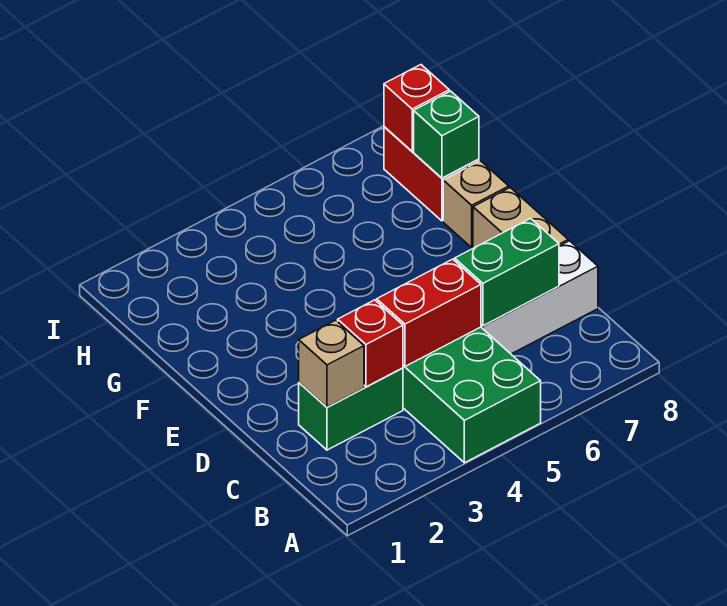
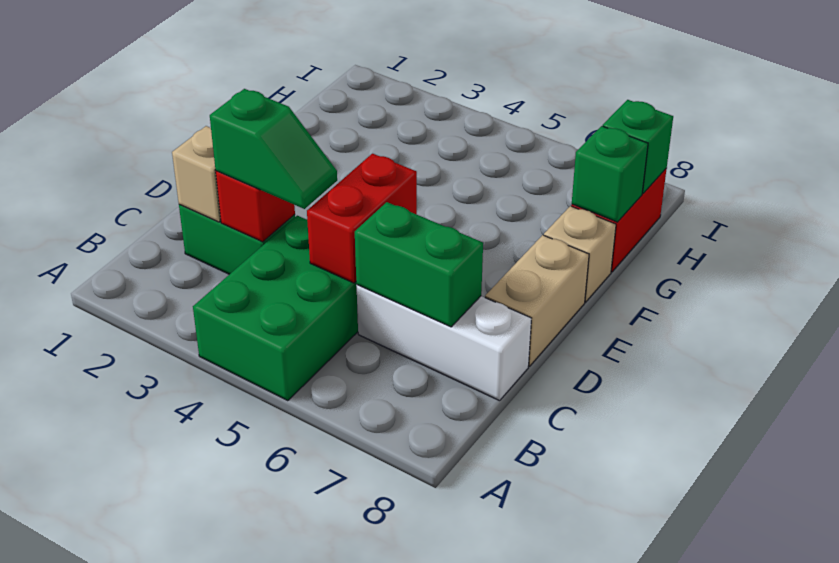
none -> green 1x2 slope [210,89,337,209]
red 1x2 brick [377,259,481,366] -> red 1x2 brick turned to [307,154,417,283]
red 1x1 brick [384,65,449,151] -> green 1x1 brick [603,100,673,193]

